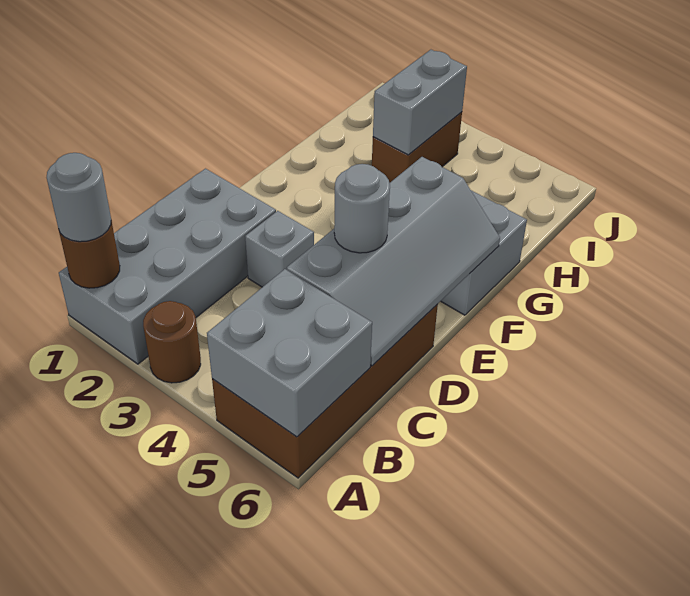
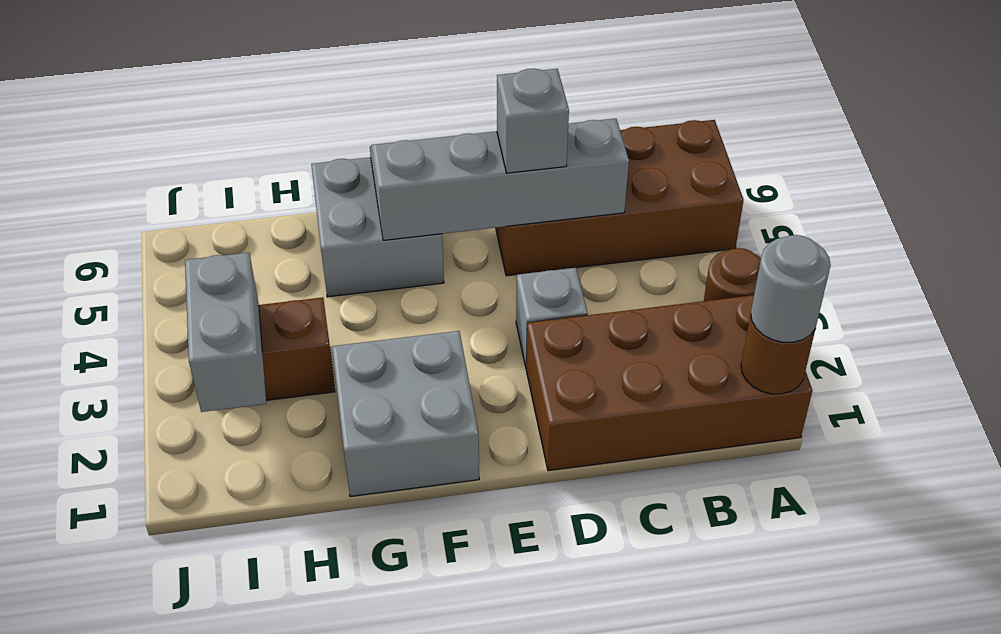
grey 2x4 brick [59,169,276,364] -> brown 2x4 brick [526,295,812,471]
grey 2x2 brick [207,269,372,437] -> grey 2x2 brick moved to [332,331,479,497]
grey 1x1 round brick [334,164,390,253] -> grey 1x1 brick [497,69,569,173]
grey 1x2 brick [373,50,467,155] -> grey 1x2 brick turned to [185,253,266,412]

